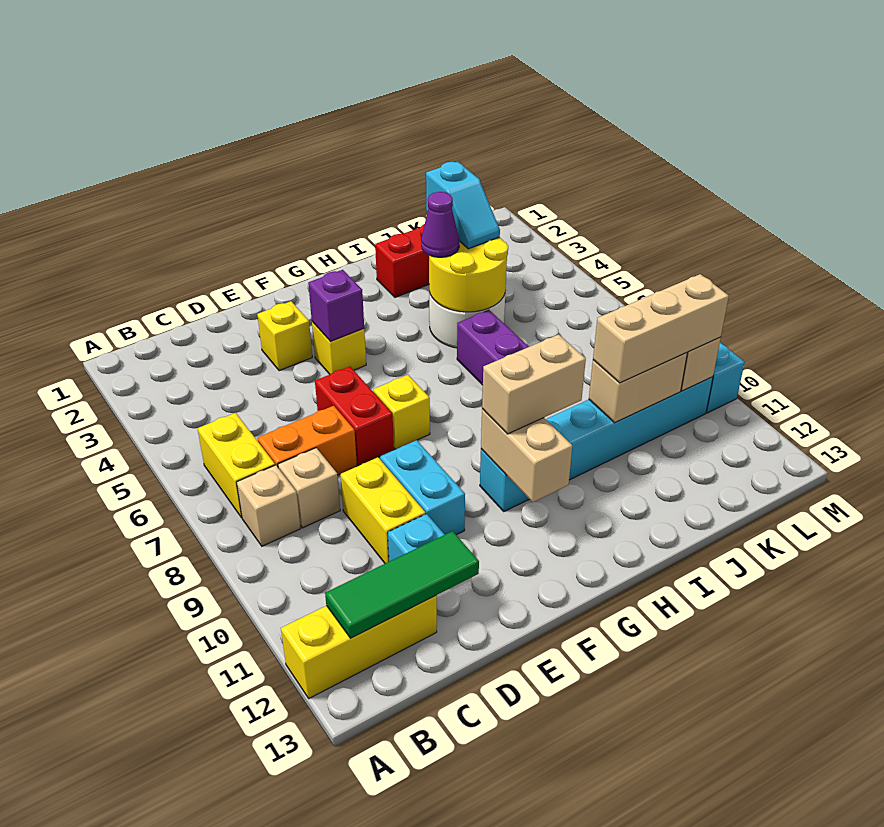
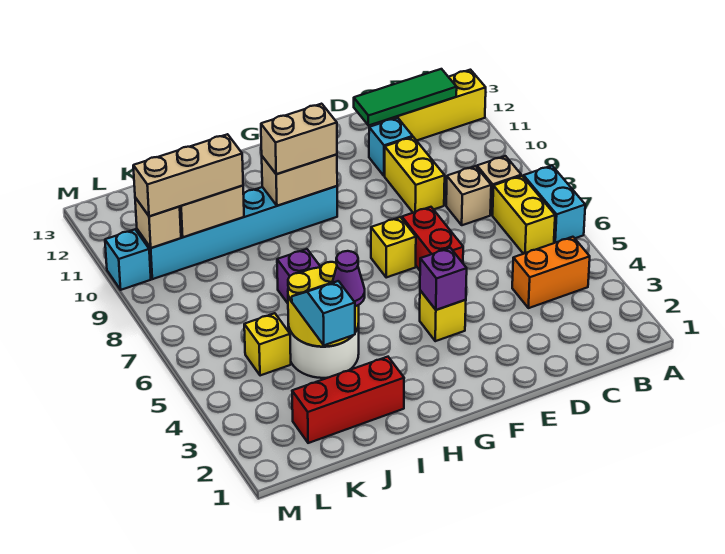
orange 1x2 brick [257,406,357,475] -> orange 1x2 brick moved to [512,237,590,308]
yellow 1x1 brick [257,301,312,371] -> yellow 1x1 brick moved to [244,313,291,376]
cyan 1x2 brick [380,440,465,535] -> cyan 1x2 brick moved to [524,166,585,243]
tan 1x2 brick [481,409,572,502] -> tan 1x2 brick turned to [262,154,337,206]

